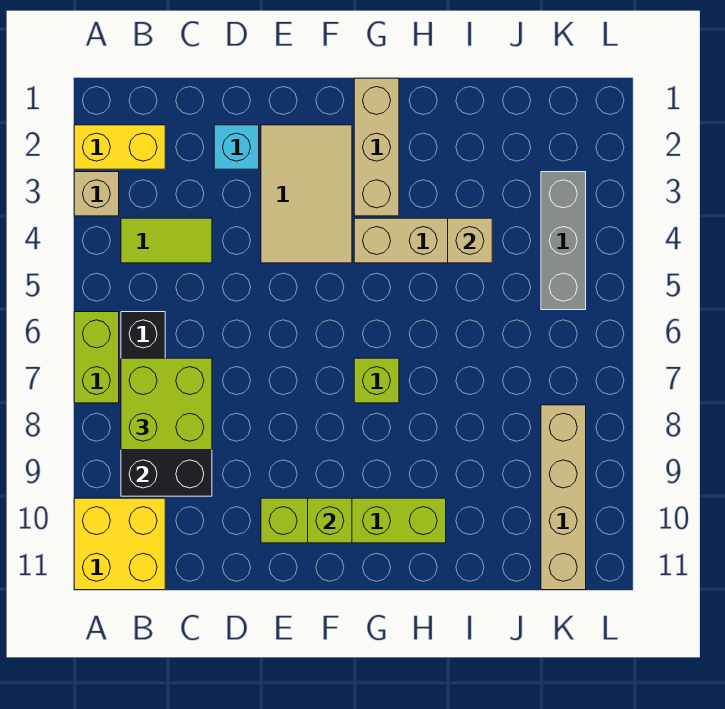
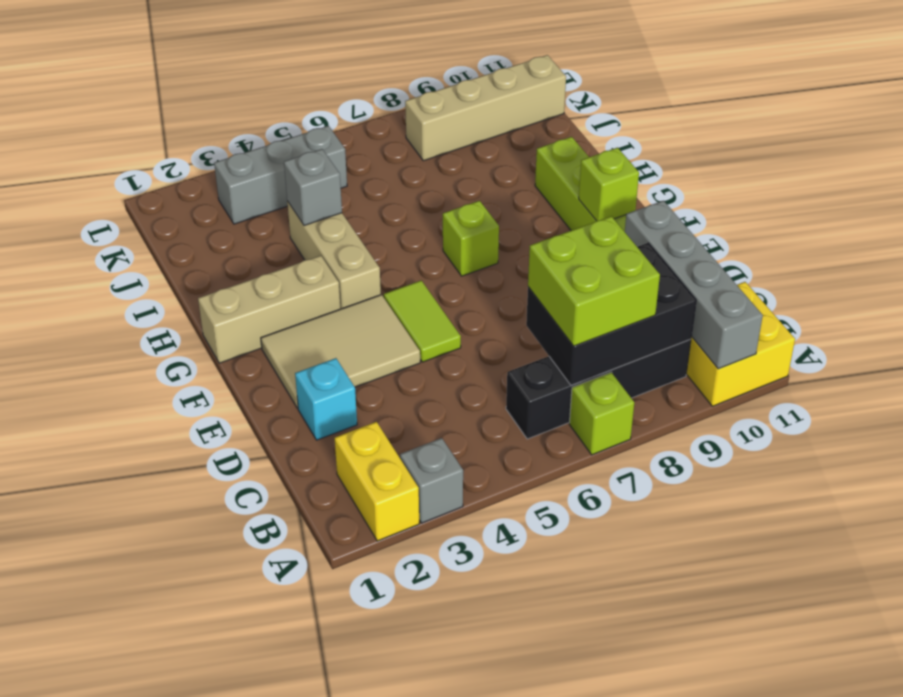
tan 1x1 brick [74,172,119,216] -> grey 1x1 brick [400,438,463,523]
lime 1x2 brick [74,312,119,403] -> lime 1x1 brick [569,372,634,455]
none -> grey 1x4 brick [625,201,763,369]
lime 1x2 tile [121,218,212,263] -> lime 1x2 tile moved to [384,280,461,362]
tan 1x1 brick [448,218,492,263] -> grey 1x1 brick [284,149,342,226]

